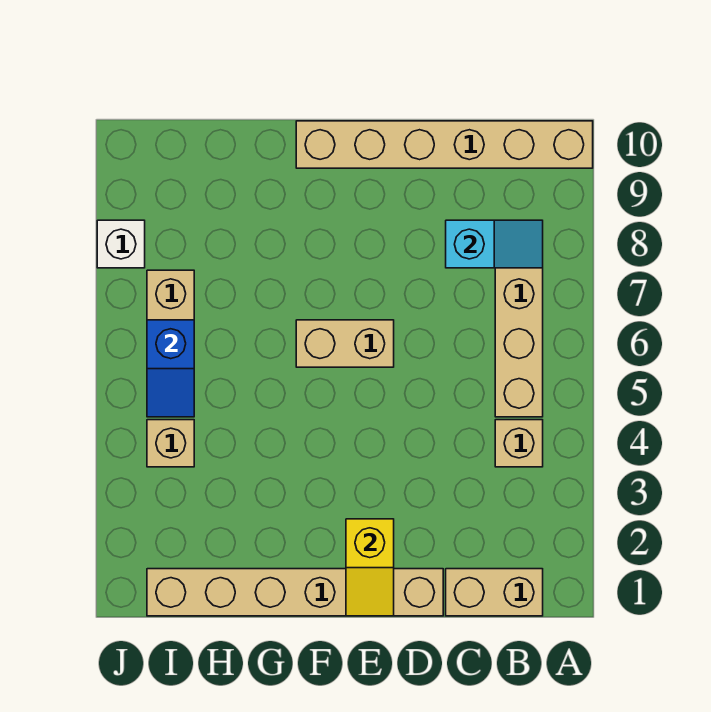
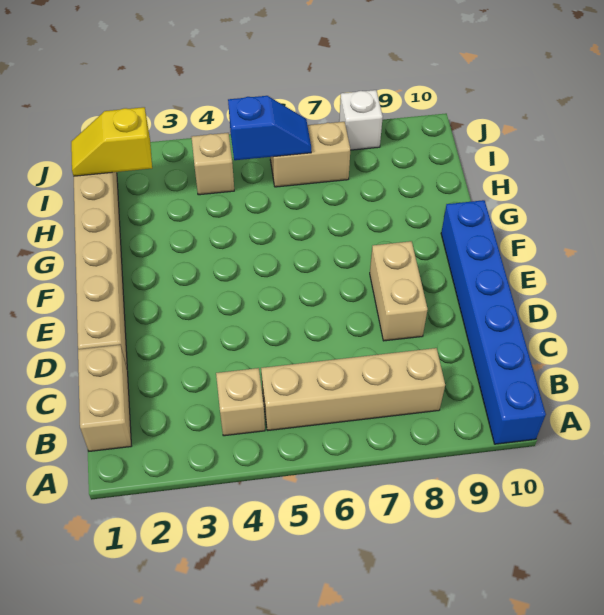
tan 1x6 brick [296,121,593,168] -> blue 1x6 brick [441,200,546,444]
cyan 1x2 slope [446,220,543,268] -> none
yellow 1x2 slope [346,519,394,616] -> yellow 1x2 slope moved to [71,107,152,176]
tan 1x2 brick [296,320,394,367] -> tan 1x2 brick moved to [370,241,428,341]
blue 1x2 slope [147,320,194,417] -> blue 1x2 slope turned to [228,96,311,160]

